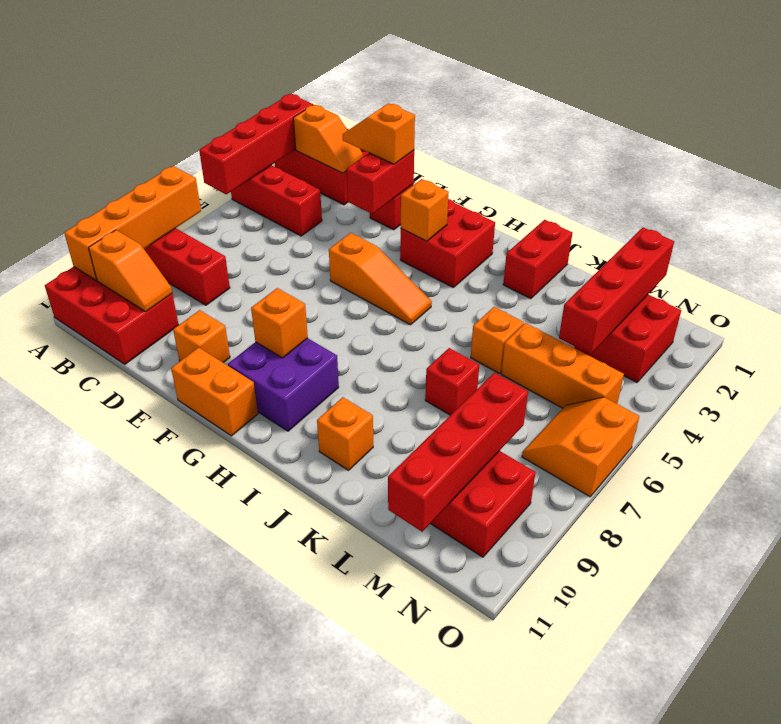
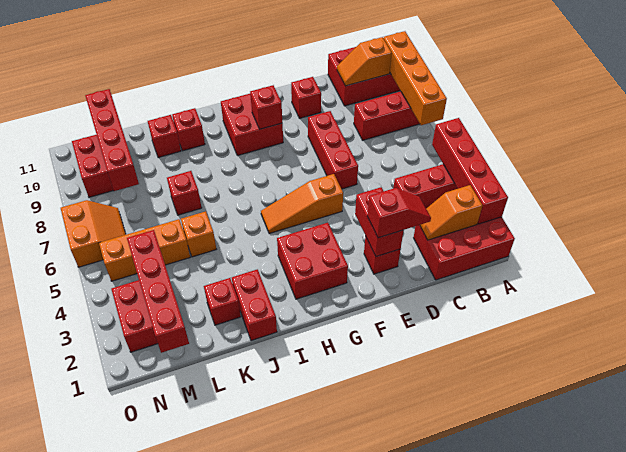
orange 1x2 slope [343,103,415,164] -> red 1x2 slope [367,188,431,238]
none -> red 1x3 brick [308,111,358,189]
orange 1x1 brick [173,310,230,363] -> red 1x1 brick [291,77,321,118]
orange 1x2 brick [171,347,258,436] -> none
orange 1x1 brick [401,179,449,241] -> none
purple 2x2 brick [228,338,339,431] -> red 2x2 brick [221,94,283,156]
orange 1x1 brick [251,288,308,358] -> red 1x1 brick [250,85,282,129]
orange 1x1 brick [317,397,373,470] -> red 1x1 brick [172,108,205,151]
none -> red 1x1 brick [204,278,241,325]
none -> red 1x1 brick [148,115,181,158]

